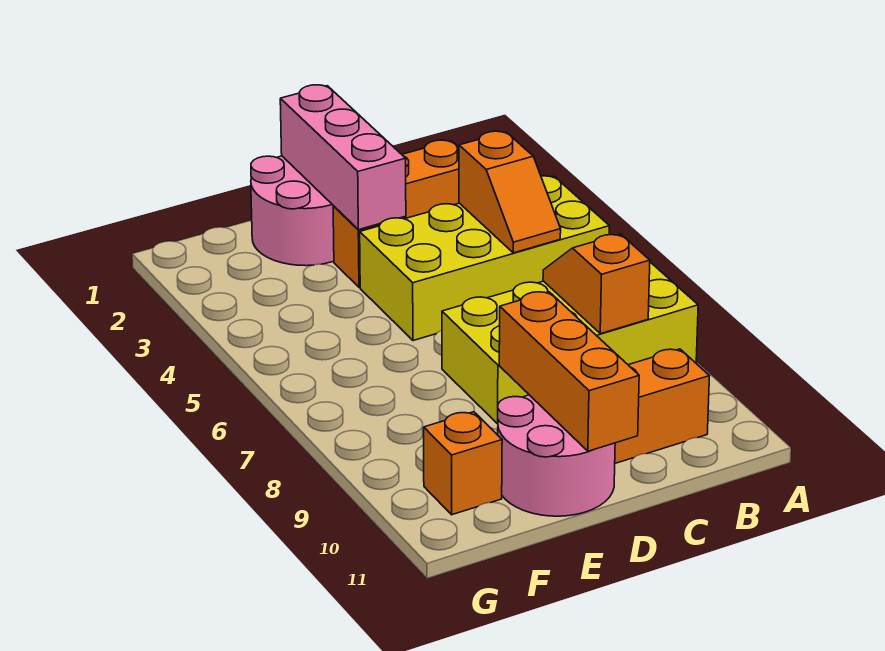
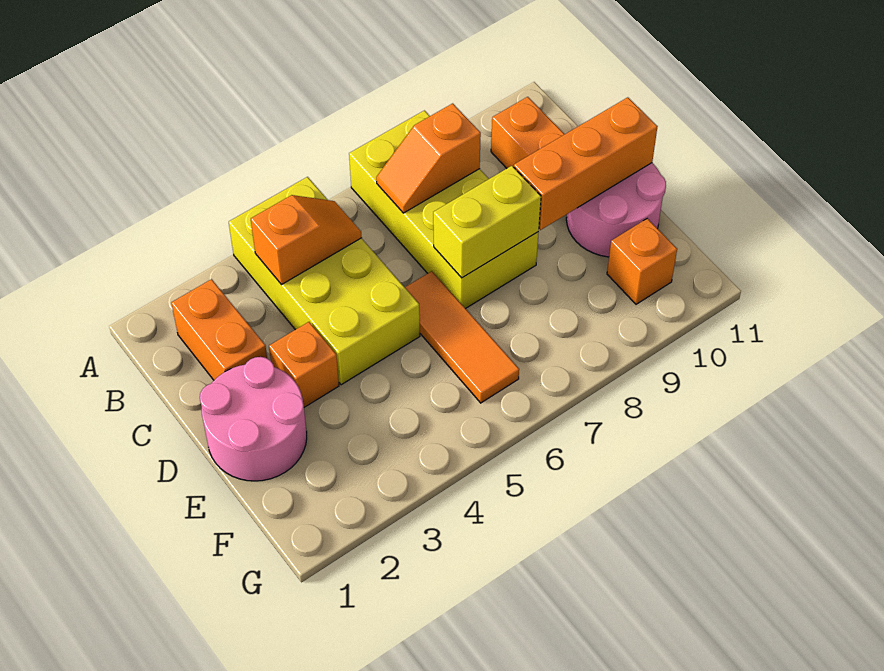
pink 1x3 brick [280,85,406,230] -> none
none -> orange 1x3 tile [405,271,519,403]
none -> yellow 1x2 brick [433,166,541,278]

